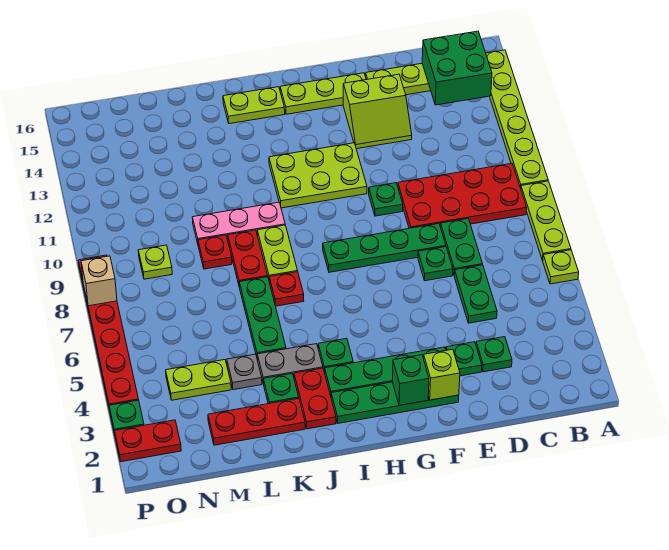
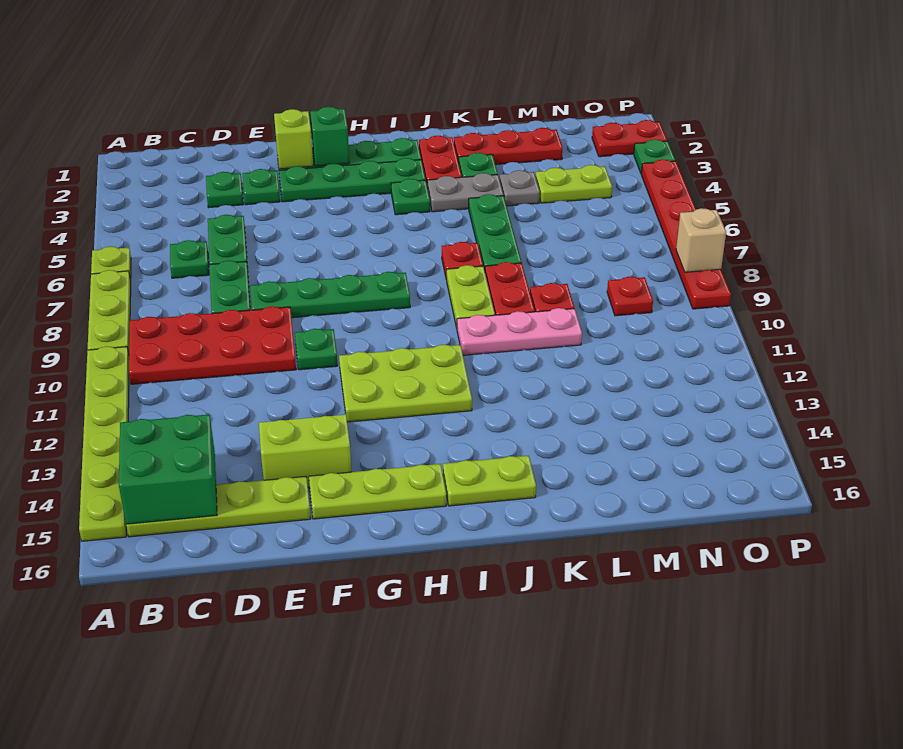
green 1x1 plate [418,247,453,281] -> green 1x1 plate moved to [170,240,209,278]
lime 1x1 plate [138,245,172,279] -> red 1x1 plate [607,276,653,316]

